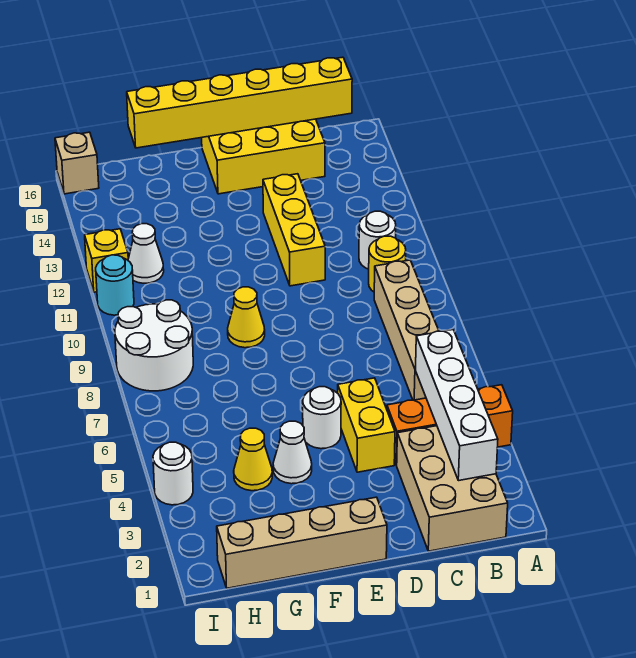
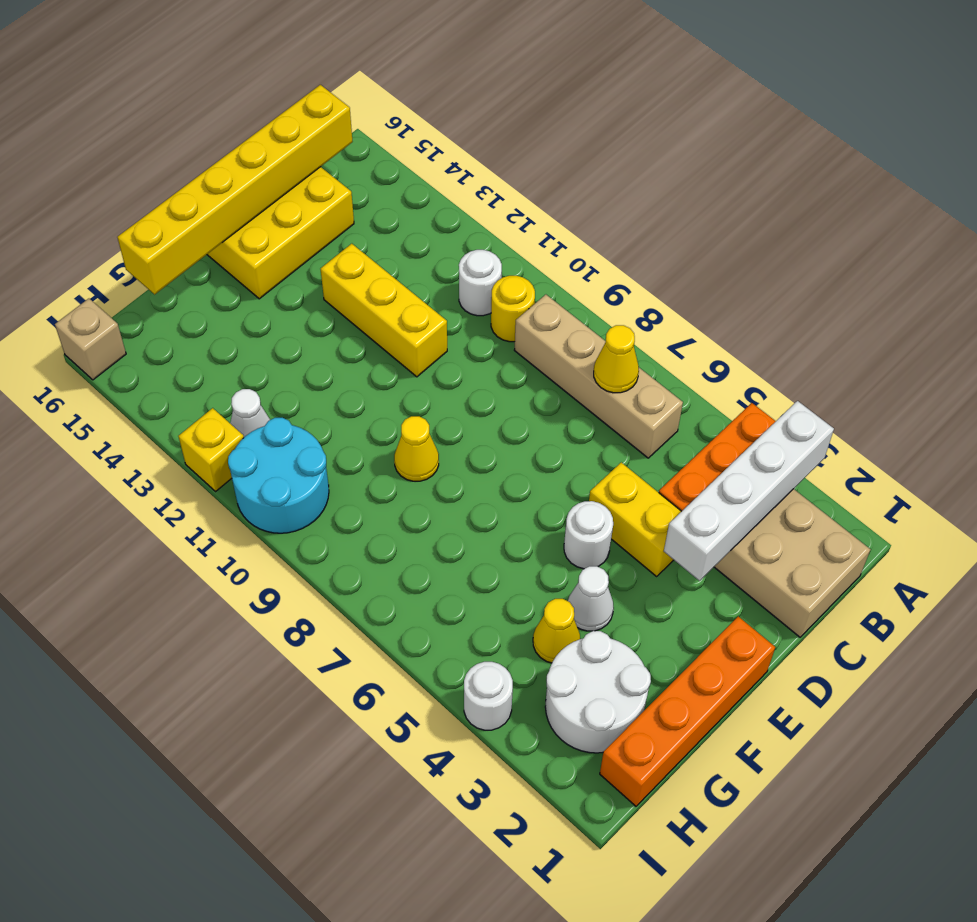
white 1x4 brick [416,330,498,481] -> white 1x4 brick turned to [664,401,834,581]
none -> yellow 1x1 cone [594,325,639,393]
tan 1x4 brick [217,497,387,588] -> orange 1x4 brick [600,616,775,806]
white 2x2 round brick [115,300,193,391] -> white 2x2 round brick moved to [545,631,651,753]
cyan 1x1 round brick [96,255,134,315] -> cyan 2x2 round brick [228,418,329,533]

